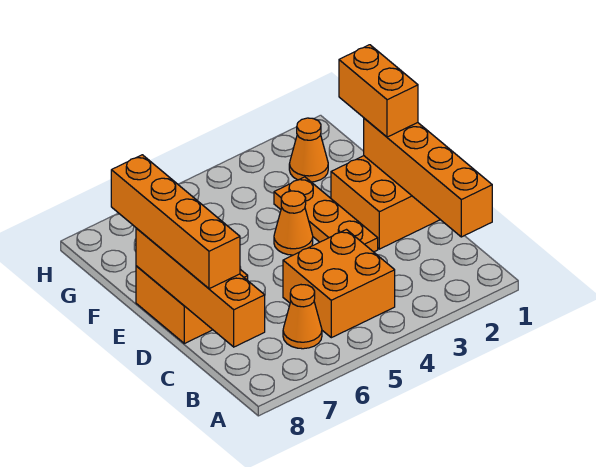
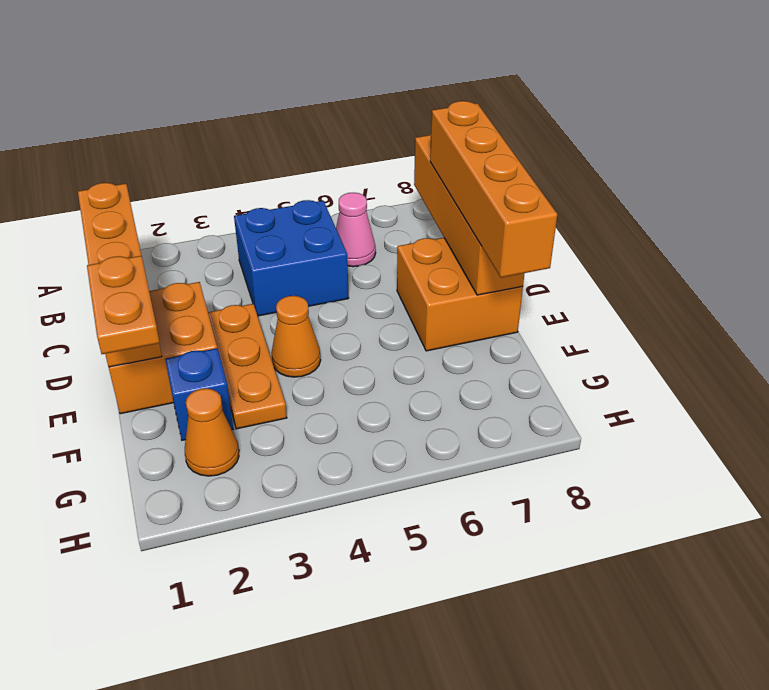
orange 2x2 brick [283,230,395,338] -> blue 2x2 brick [234,200,349,316]
orange 1x1 cone [283,285,322,349] -> pink 1x1 cone [336,192,376,267]
orange 1x2 brick [339,45,418,137] -> orange 1x2 plate [87,256,160,354]
none -> blue 1x1 brick [165,348,233,440]

